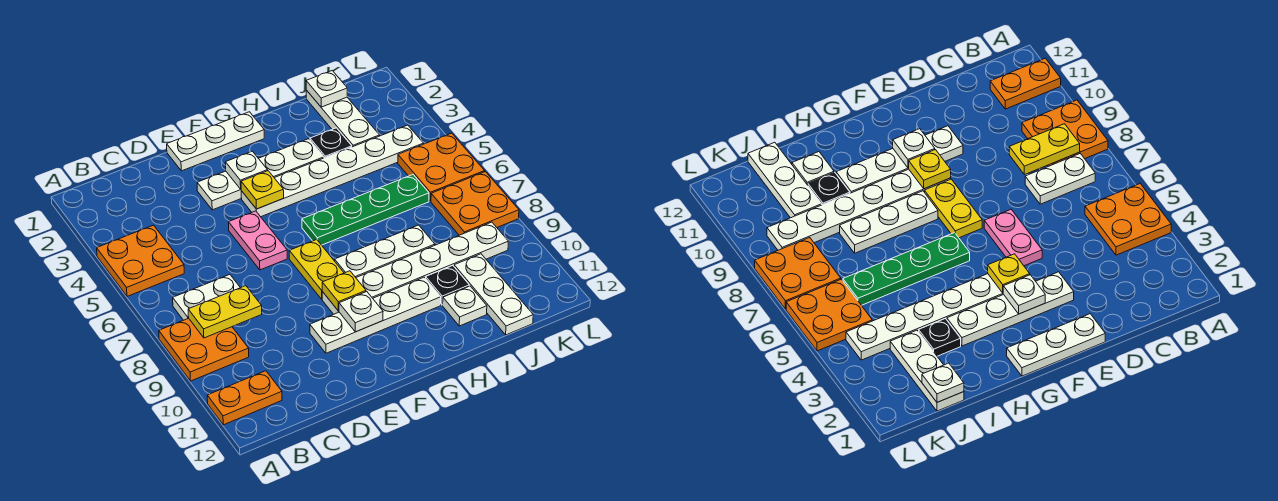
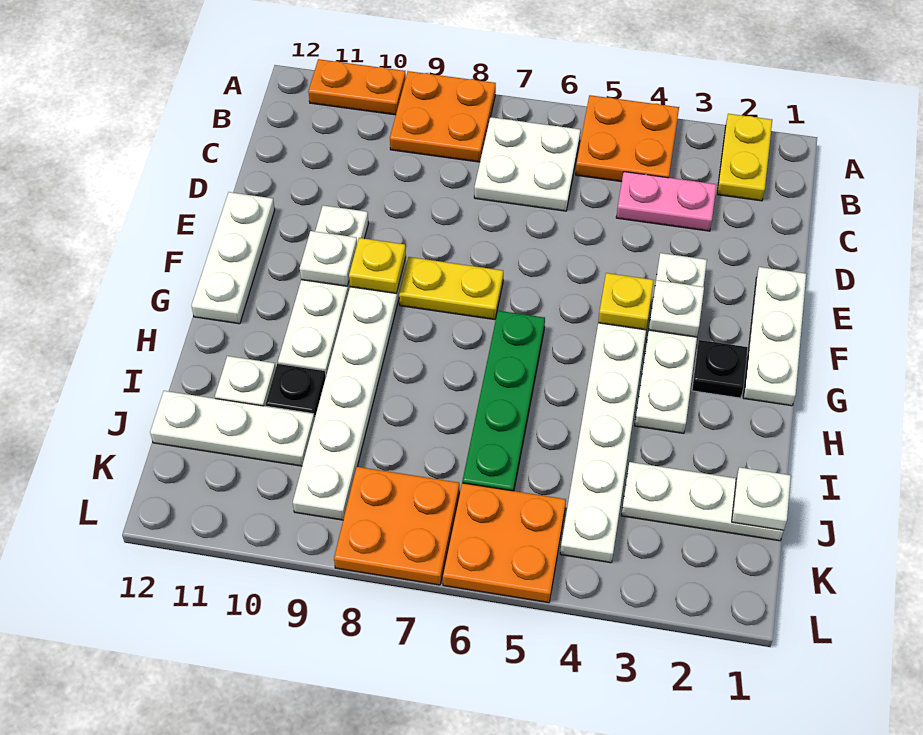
orange 1x2 plate [207,371,282,425] -> orange 1x2 plate turned to [308,59,406,115]
white 1x2 plate [173,275,240,320] -> white 2x2 plate [474,117,580,211]
yellow 1x2 plate [188,286,262,338] -> yellow 1x2 plate moved to [717,114,772,201]
pink 1x2 plate [229,211,287,270] -> pink 1x2 plate moved to [616,172,716,231]
white 1x3 plate [335,225,435,277] -> white 1x3 plate moved to [191,192,275,324]
black 1x1 plate [310,128,352,158] -> black 1x1 plate moved to [692,340,748,398]

